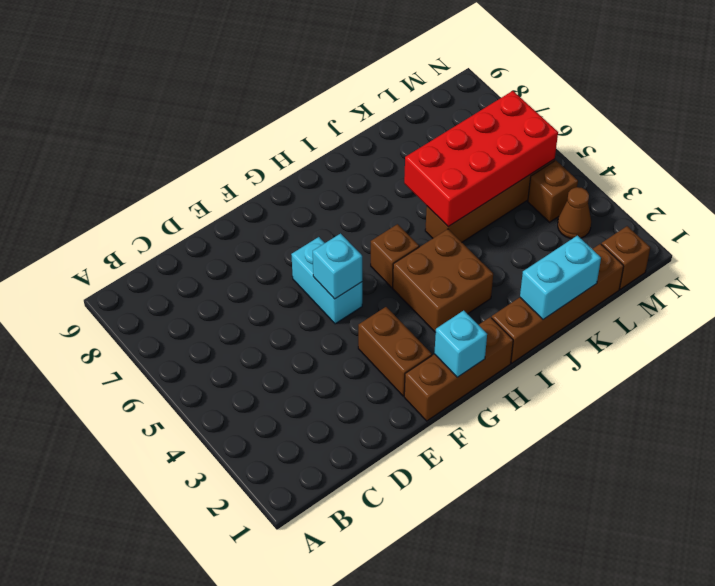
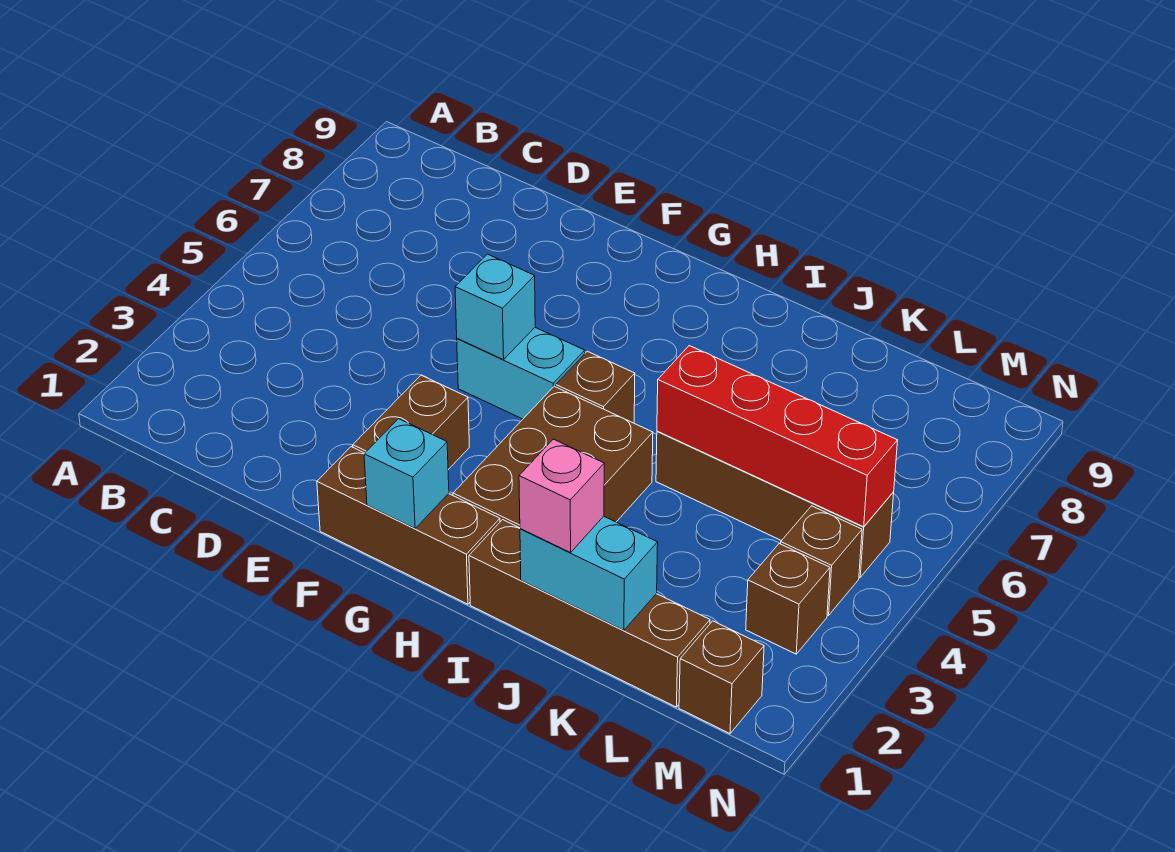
cyan 1x2 brick [291,237,362,324] -> cyan 1x2 brick turned to [457,328,585,419]
brown 2x2 brick [393,229,493,333] -> brown 2x3 brick [453,386,653,528]
none -> pink 1x1 brick [519,439,604,553]
red 2x4 brick [404,91,558,227] -> red 1x4 brick [657,346,898,527]
brown 1x1 cone [558,187,591,239] -> brown 1x1 brick [746,543,830,654]

